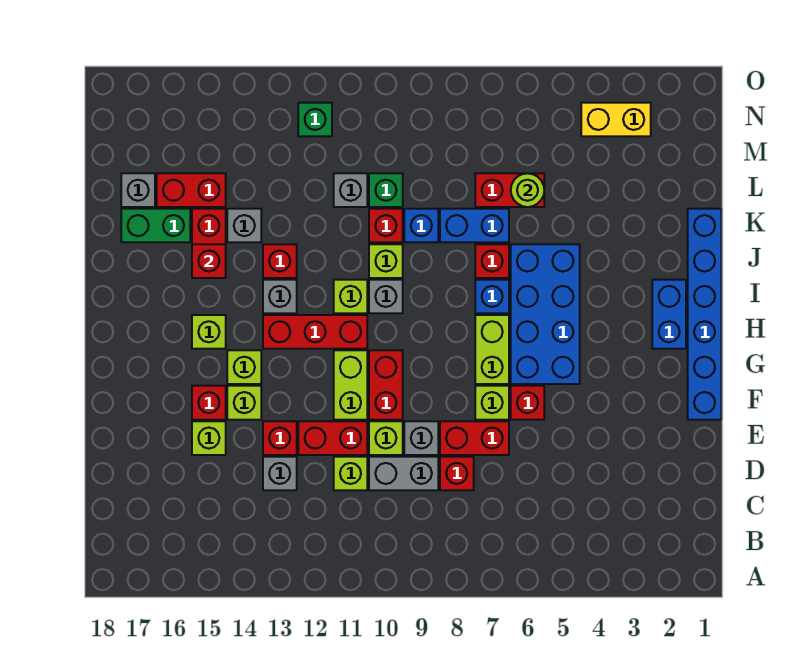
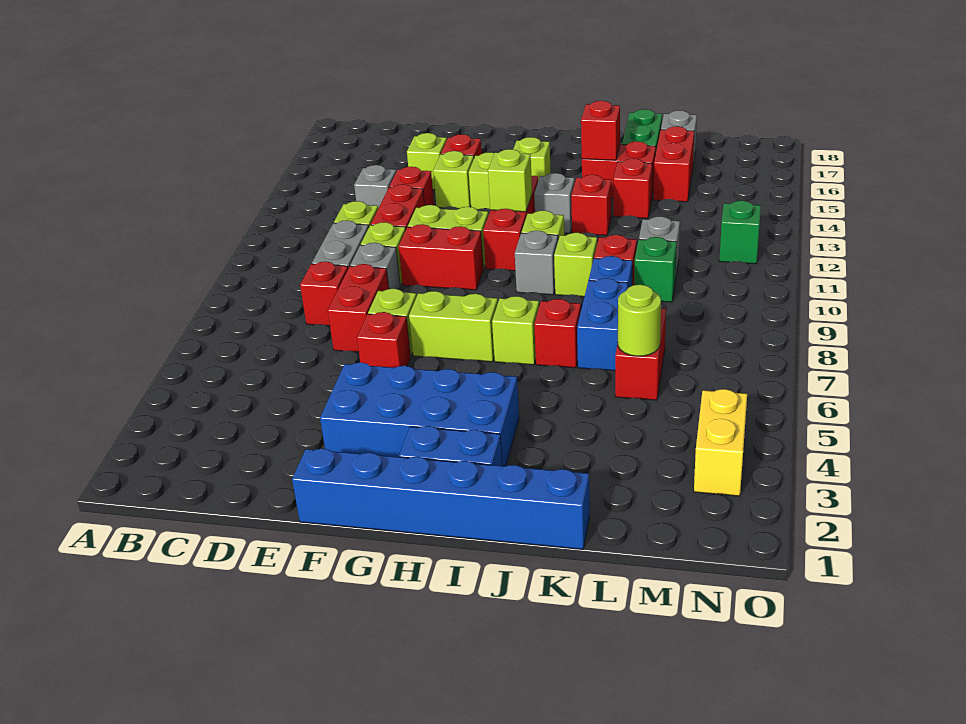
blue 2x4 brick [511,244,580,384] -> blue 2x4 brick moved to [320,363,519,466]
none -> lime 1x1 brick [488,149,532,212]
blue 1x1 brick [475,280,509,313] -> lime 1x1 brick [492,296,539,365]
grey 1x1 brick [227,209,261,242] -> red 1x1 brick [613,159,652,218]

